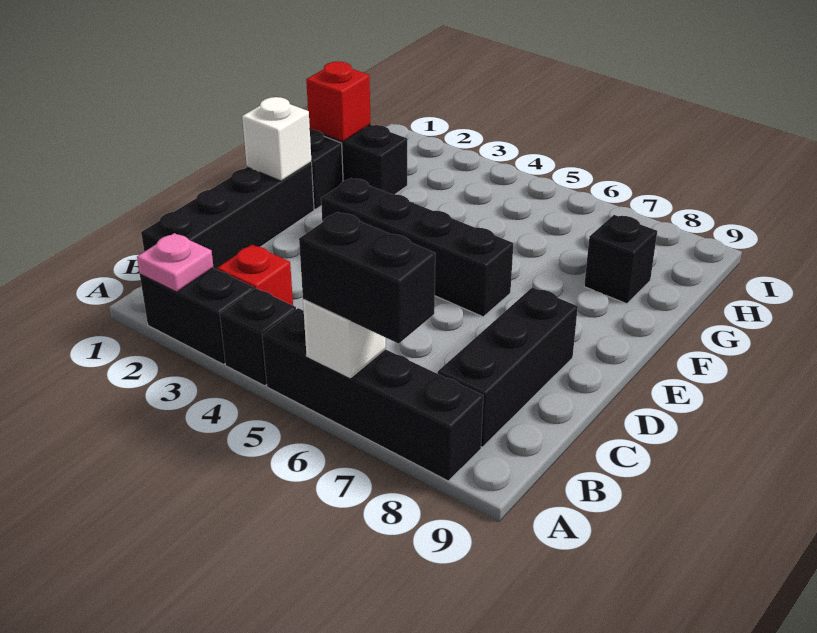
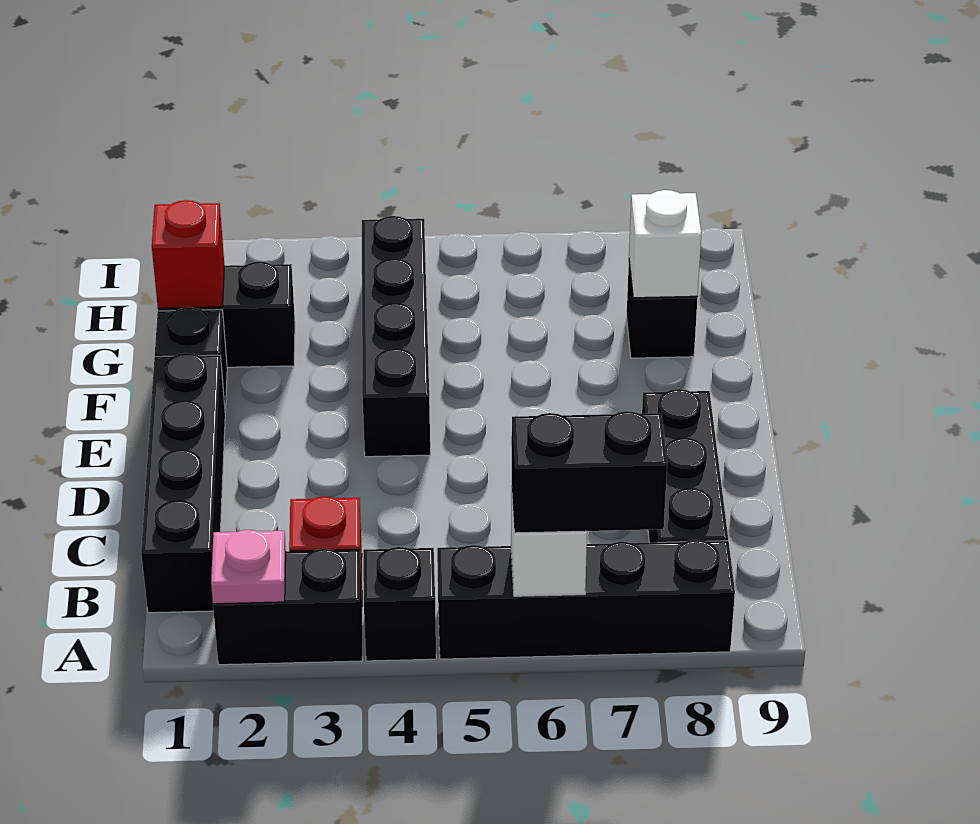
white 1x1 brick [242,97,312,181] -> white 1x1 brick moved to [629,190,701,298]
black 1x4 brick [321,178,513,317] -> black 1x4 brick turned to [362,216,430,457]

